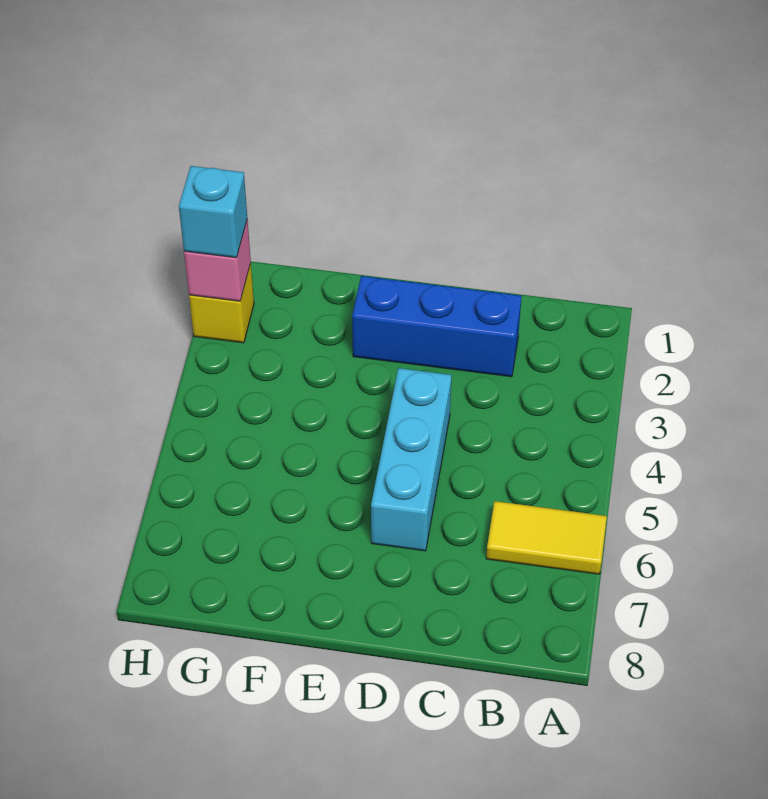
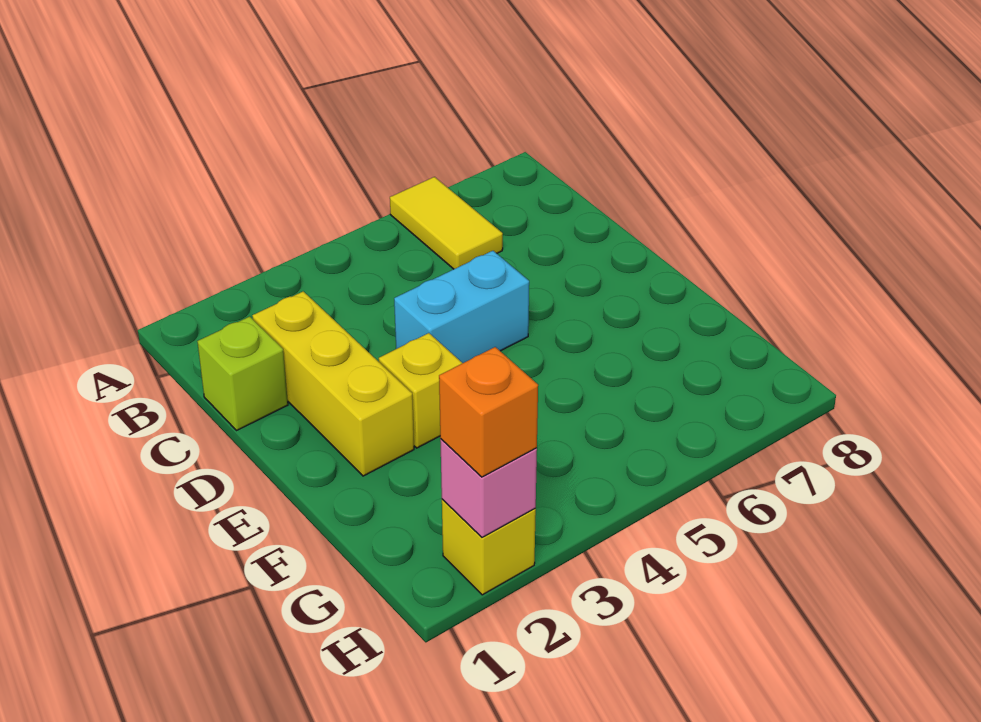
none -> lime 1x1 brick [197,316,288,431]
blue 1x3 brick [352,276,522,377] -> yellow 1x3 brick [252,291,414,476]
cyan 1x3 brick [371,368,452,551] -> cyan 1x2 brick [394,251,529,363]
none -> yellow 1x1 brick [379,333,462,448]
cyan 1x1 brick [179,166,247,258] -> orange 1x1 brick [439,347,538,477]

